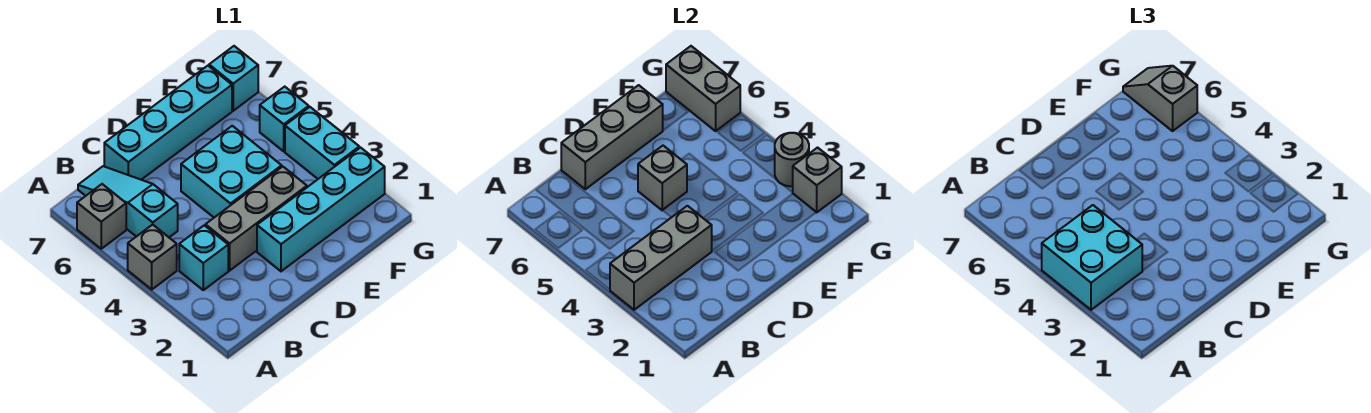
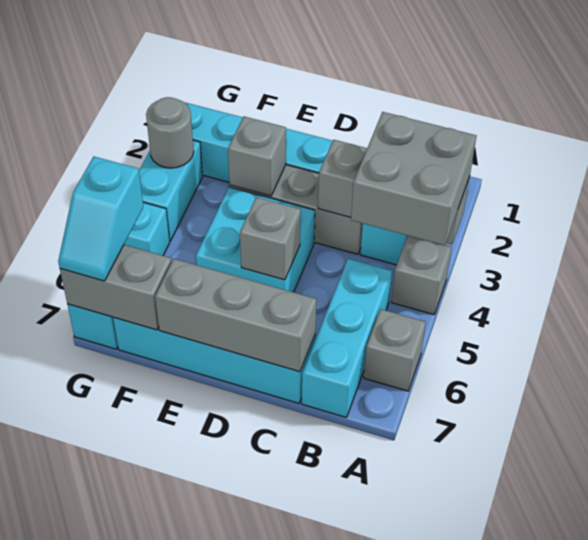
cyan 2x2 brick [1042,205,1142,310] -> grey 2x2 brick [351,112,476,245]
cyan 1x3 slope [78,166,178,237] -> cyan 1x3 brick [302,259,392,418]
grey 1x1 brick [793,148,842,212] -> grey 1x1 brick moved to [228,117,286,196]
grey 1x2 brick [666,46,740,131] -> grey 1x2 brick turned to [60,245,172,330]
grey 1x2 slope [1123,66,1197,131] -> cyan 1x2 slope [58,157,143,281]

